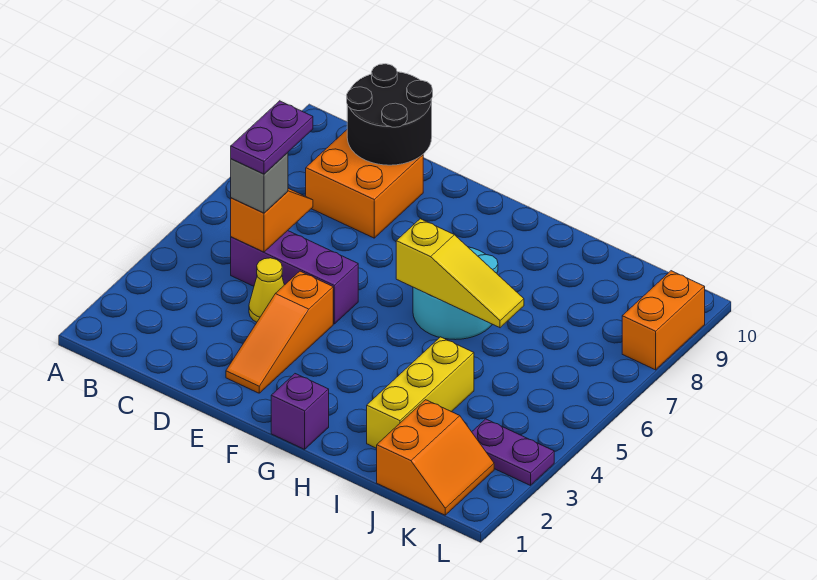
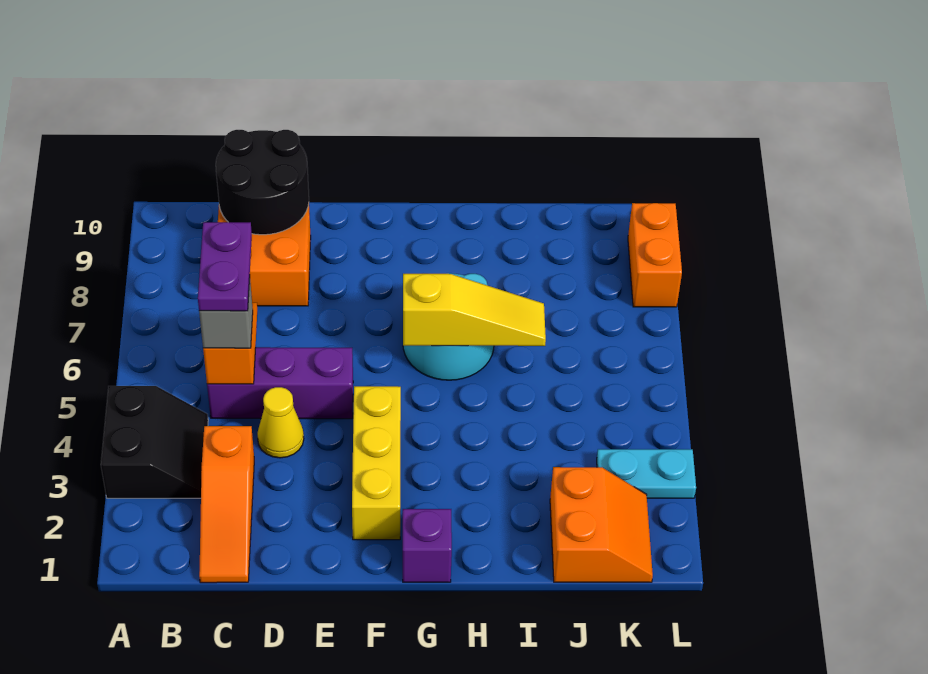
none -> black 2x2 slope [101,386,208,498]
orange 1x3 slope [226,271,333,393] -> orange 1x3 slope moved to [199,426,254,583]
yellow 1x3 brick [367,337,474,448] -> yellow 1x3 brick moved to [352,386,401,540]
purple 1x2 plate [472,419,554,485] -> cyan 1x2 plate [597,449,696,498]

